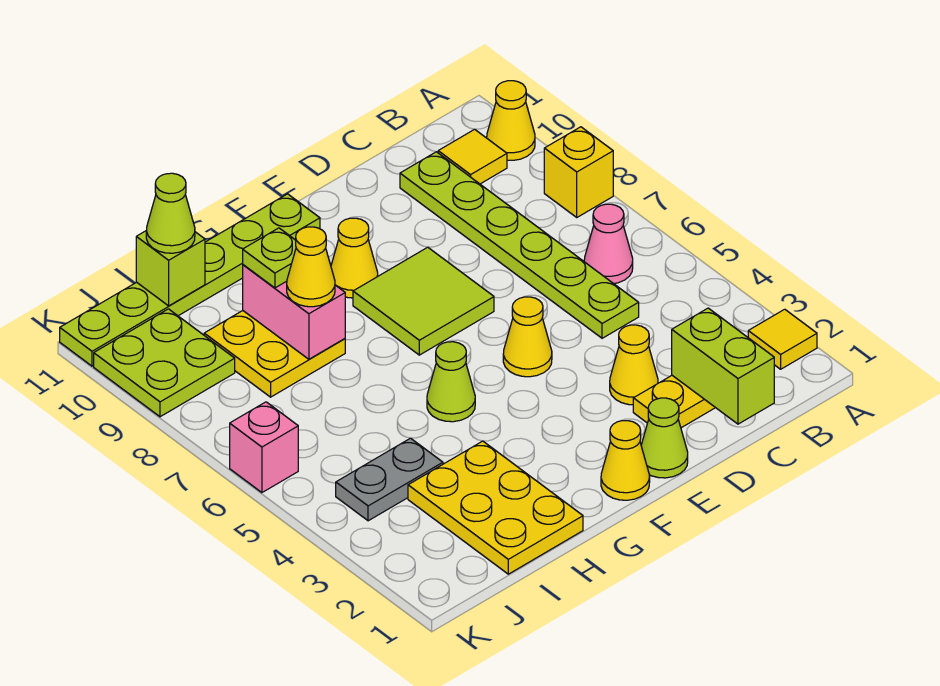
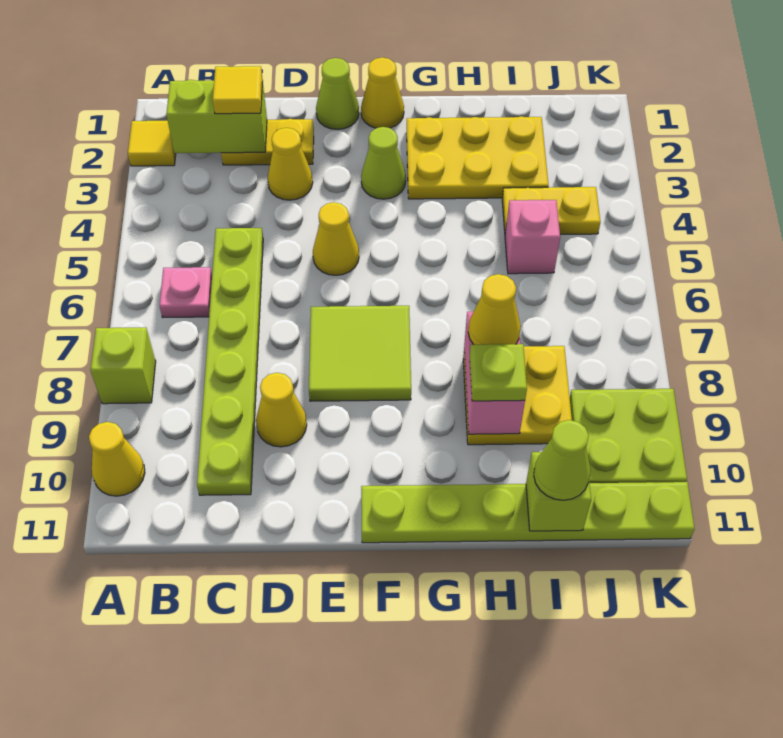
yellow 1x1 brick [544,127,613,217] -> lime 1x1 brick [90,327,156,404]
pink 1x1 cone [584,204,633,284] -> pink 1x1 plate [160,267,212,317]
yellow 1x1 tile [438,129,507,184] -> yellow 1x1 tile moved to [213,66,263,114]
lime 1x2 brick [672,308,774,424] -> lime 1x2 brick turned to [166,80,267,153]
yellow 1x1 cone [331,218,378,298] -> yellow 1x1 cone moved to [256,373,307,447]
lime 1x1 cone [427,342,475,422] -> lime 1x1 cone moved to [361,127,406,199]
yellow 2x3 plate [408,441,583,574] -> yellow 2x3 plate turned to [407,116,548,199]
grey 1x2 plate [336,438,443,521] -> yellow 1x2 plate [502,187,600,234]
pink 1x1 brick [230,402,298,493] -> pink 1x1 brick moved to [505,200,560,274]

